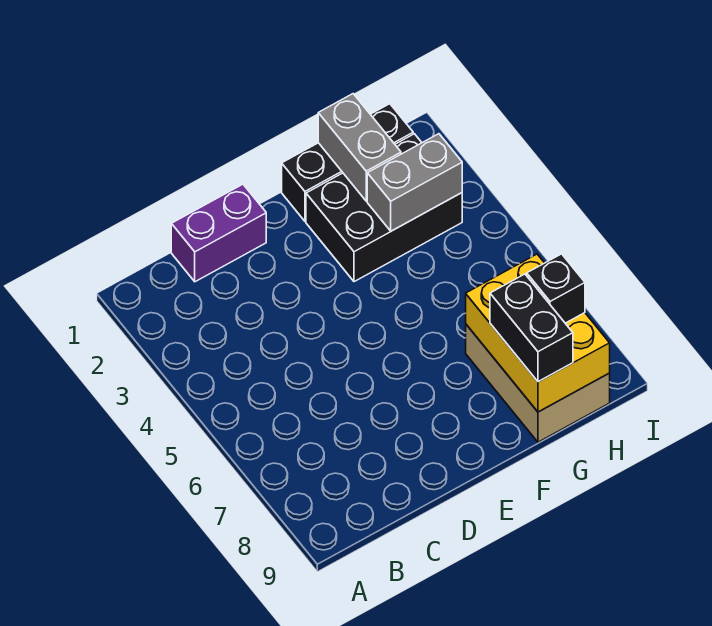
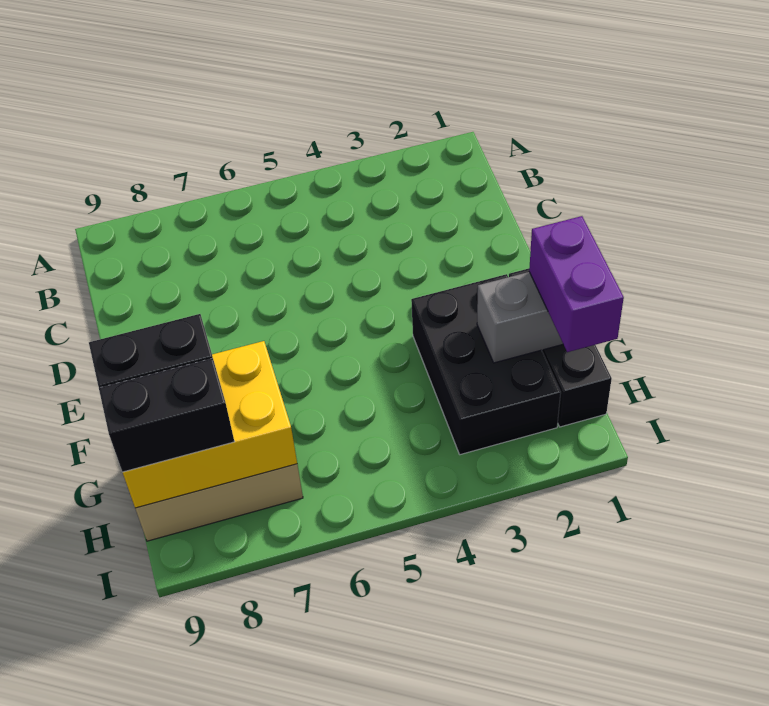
purple 1x2 brick [171,184,266,282] -> purple 1x2 brick moved to [529,216,624,352]
grey 1x2 brick [367,134,462,231] -> none
black 1x1 brick [527,254,585,323] -> black 1x2 brick [99,358,234,472]

